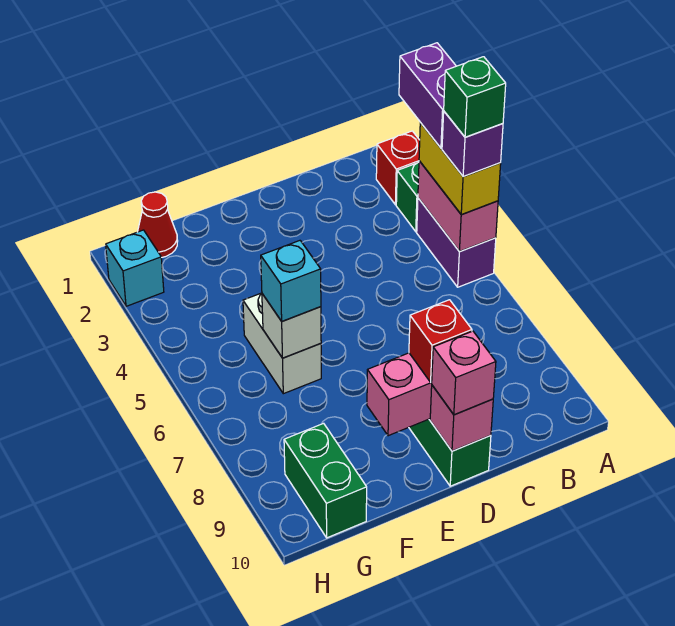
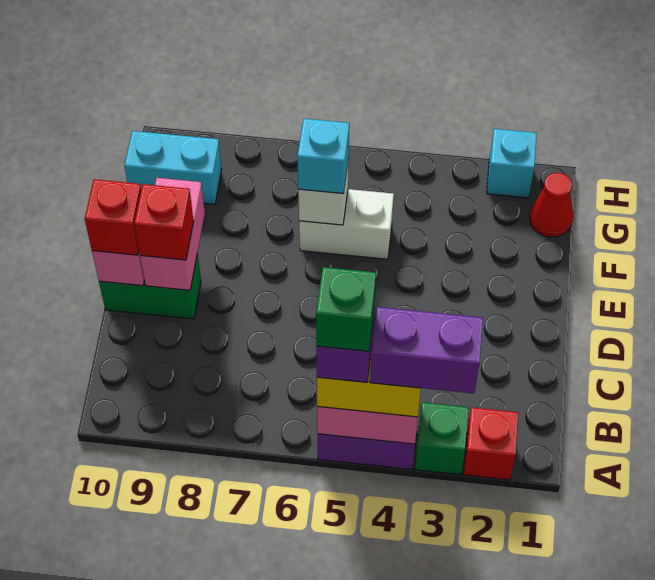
pink 1x1 brick [431,331,496,415] -> red 1x1 brick [85,179,141,255]
green 1x2 brick [284,423,367,538] -> cyan 1x2 brick [124,131,222,204]

